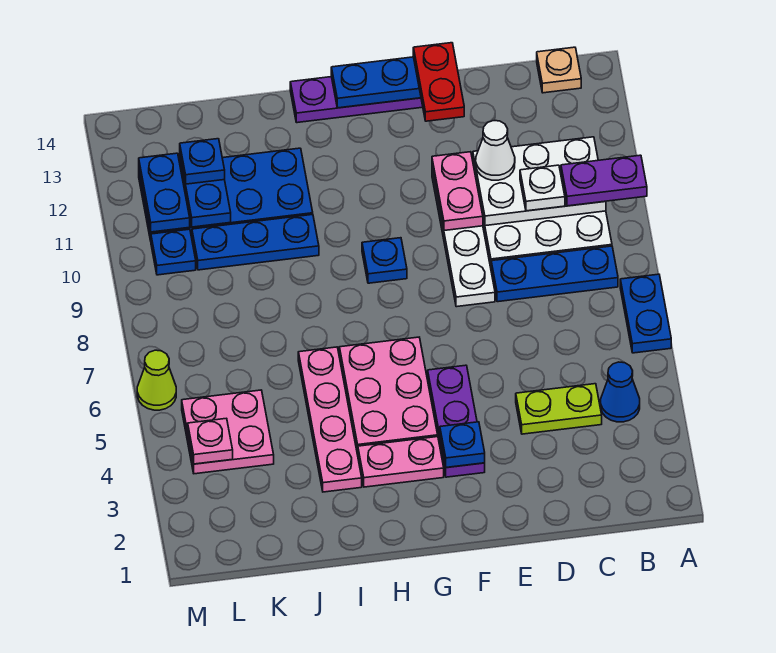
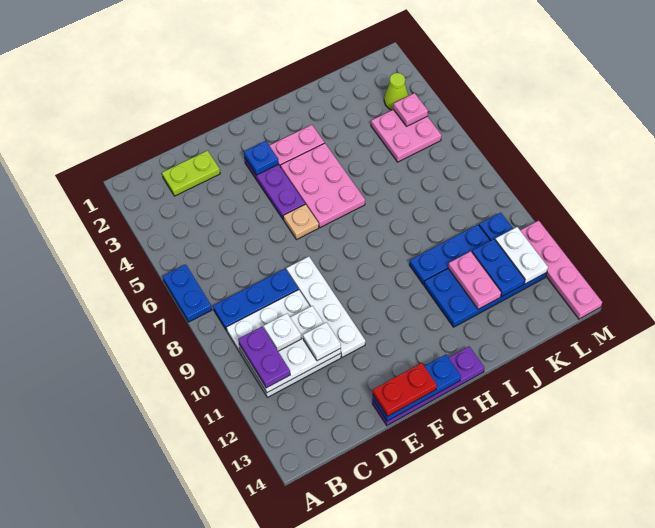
purple 1x2 plate [561,155,647,206] -> purple 1x2 plate turned to [238,327,290,388]
blue 1x1 cone [601,362,640,422] -> none
tan 1x1 plate [537,47,581,93] -> tan 1x1 plate moved to [283,204,319,240]
lime 1x2 plate [516,384,602,434] -> lime 1x2 plate moved to [162,151,220,196]
white 1x1 cone [476,121,515,180] -> white 1x1 plate [303,322,341,361]
pink 1x2 plate [432,152,483,231] -> pink 1x2 plate moved to [448,251,501,309]
red 1x2 plate [413,43,464,121] -> red 1x2 plate turned to [373,363,437,416]
blue 1x1 plate [362,238,407,283] -> none
pink 1x4 plate [298,347,362,492] -> pink 1x4 plate moved to [520,221,602,319]
blue 1x1 plate [180,139,225,184] -> none
blue 1x2 plate [139,153,190,232] -> white 1x2 plate [495,227,548,284]
lime 1x1 cone [137,350,176,410] -> lime 1x1 cone moved to [384,73,408,110]

